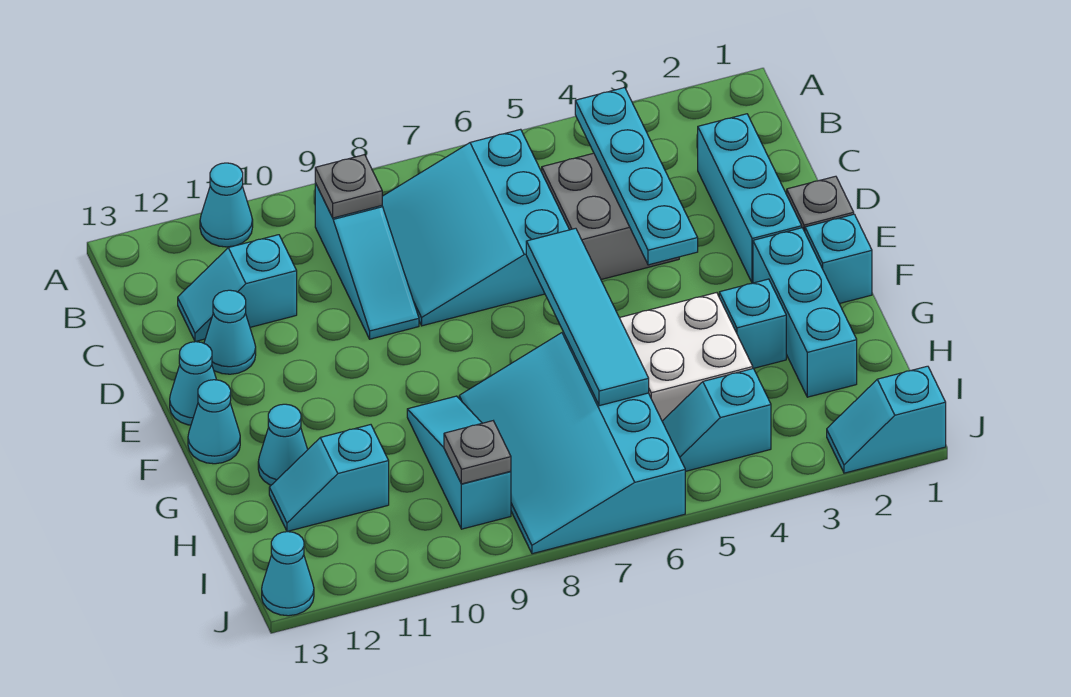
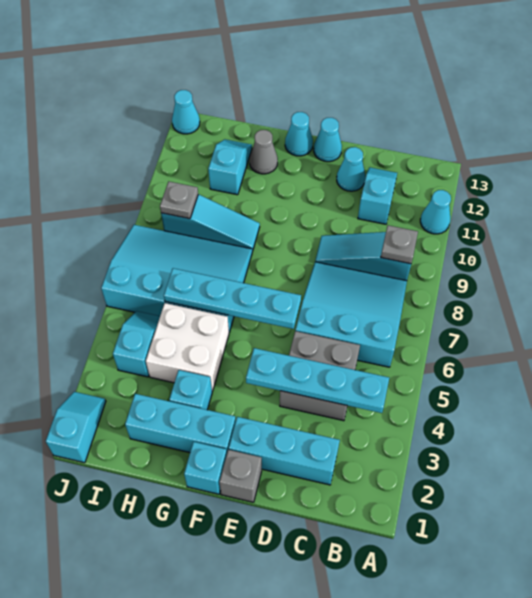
cyan 1x4 tile [526,228,649,406] -> cyan 1x4 plate [164,268,301,329]
cyan 1x1 cone [258,404,308,485] -> grey 1x1 cone [250,130,278,174]

